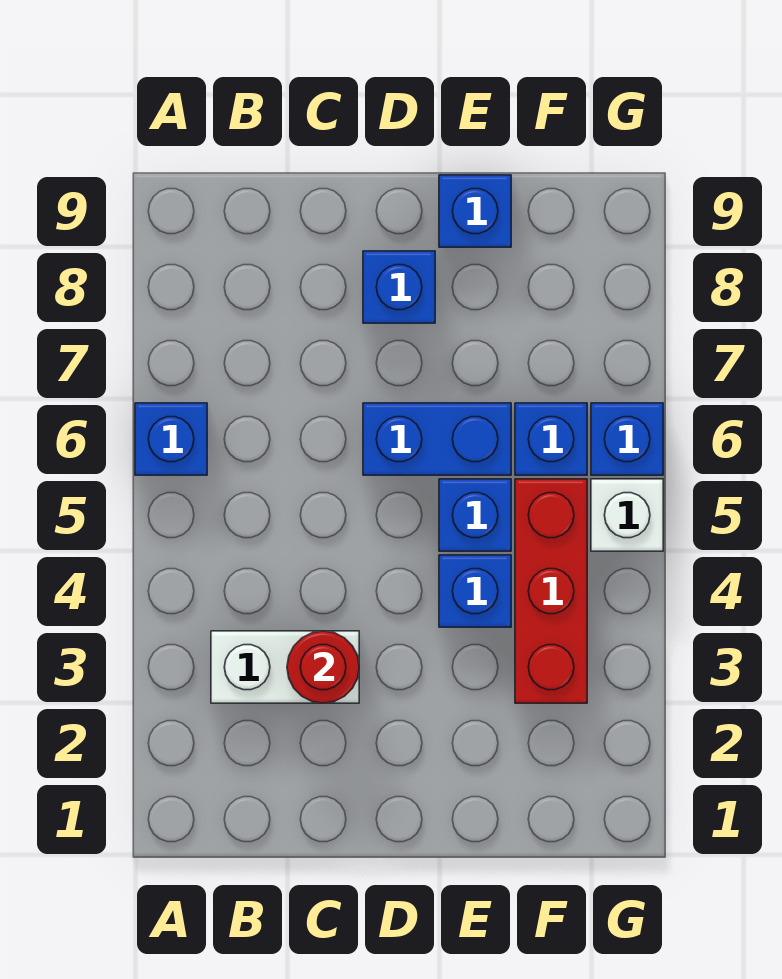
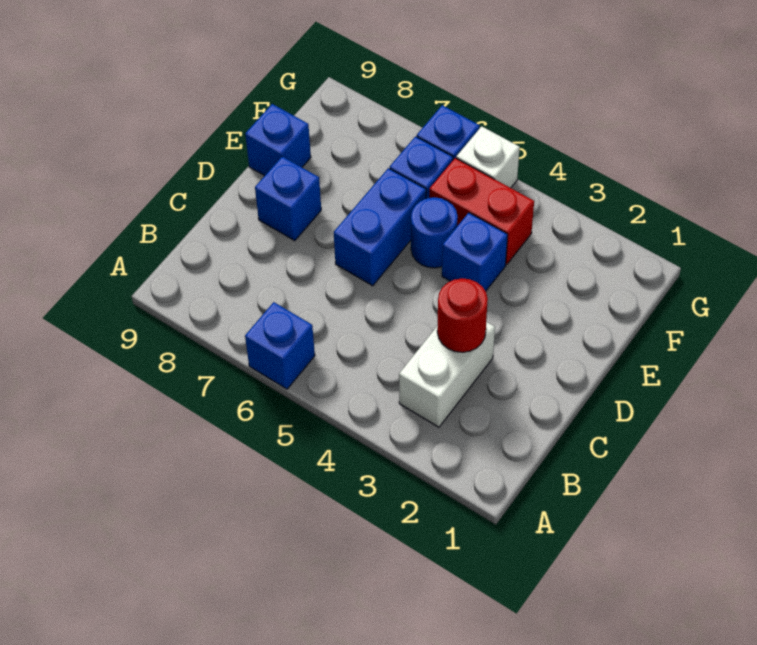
blue 1x1 brick [439,479,511,551] -> blue 1x1 round brick [411,197,458,268]
red 1x3 brick [515,479,587,703] -> red 1x2 brick [429,158,534,265]

